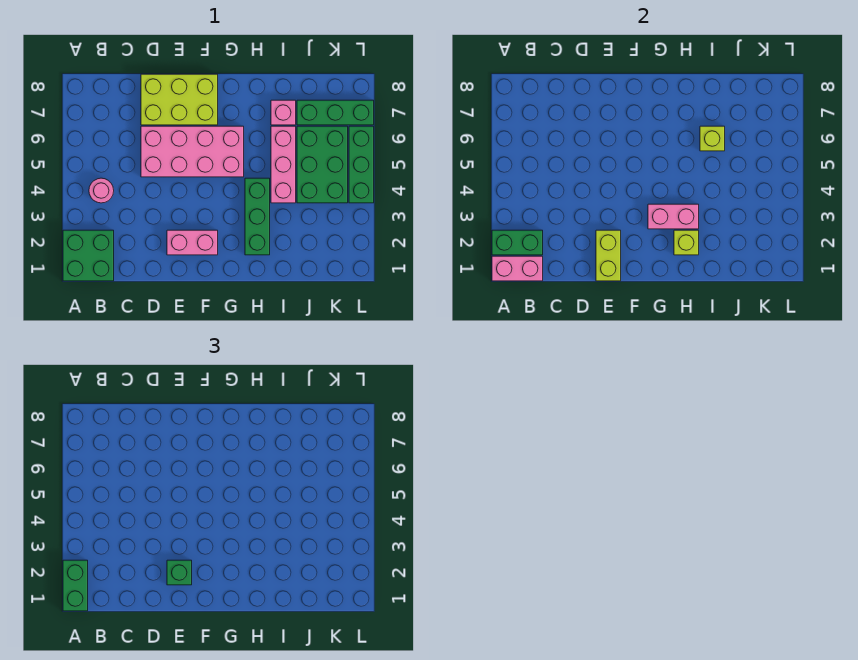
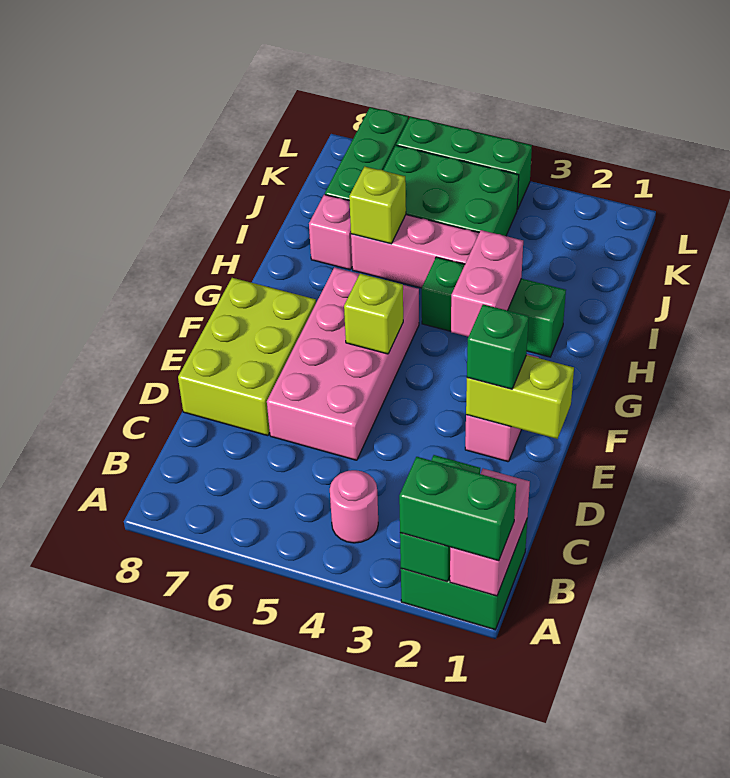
lime 1x1 brick [674,230,699,255] -> lime 1x1 brick moved to [344,274,403,354]

